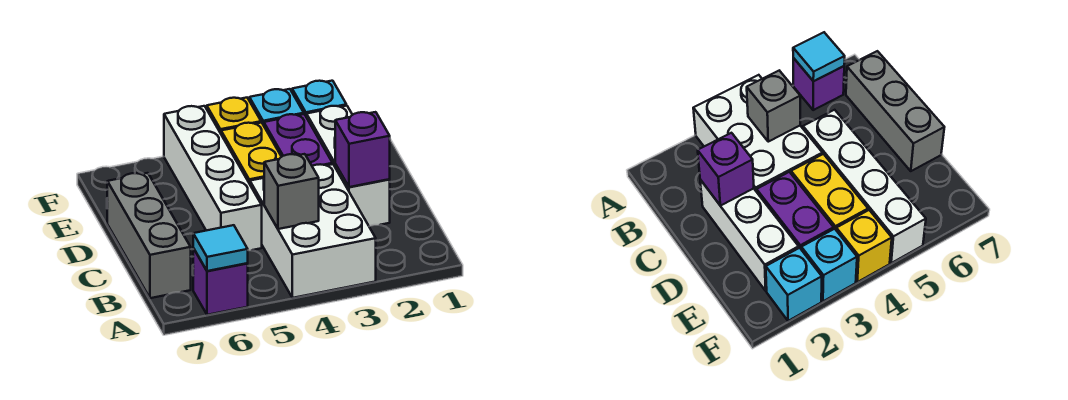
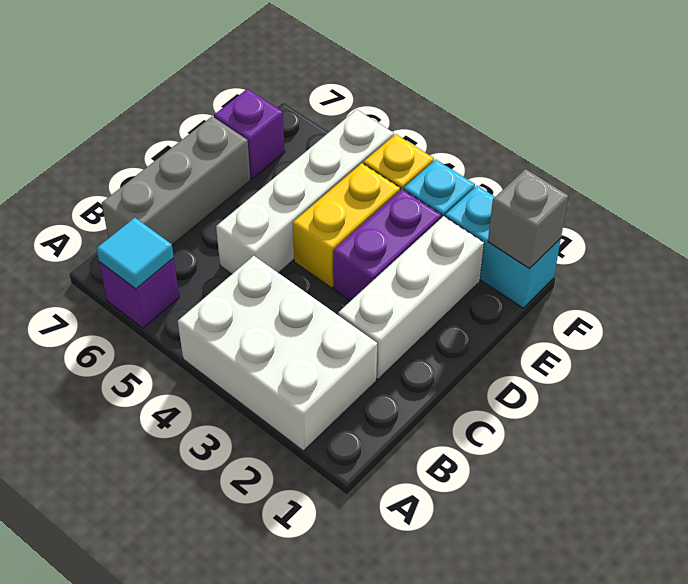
white 2x3 brick [250,164,376,298] -> white 2x3 brick turned to [178,256,377,451]
grey 1x1 brick [264,154,319,229] -> grey 1x1 brick moved to [488,169,568,269]
purple 1x1 brick [335,112,390,187] -> purple 1x1 brick moved to [214,89,285,179]
cyan 1x1 brick [292,81,346,117] -> cyan 1x2 brick [445,186,561,308]

